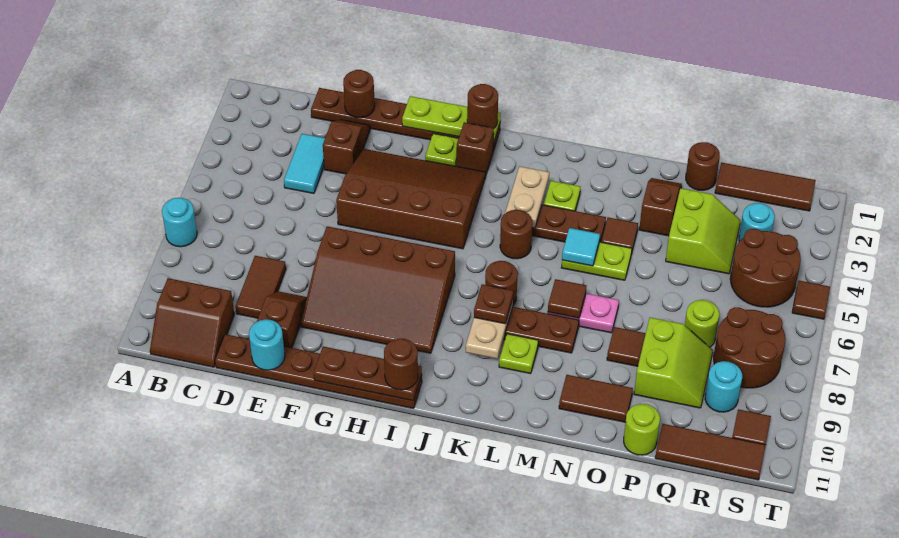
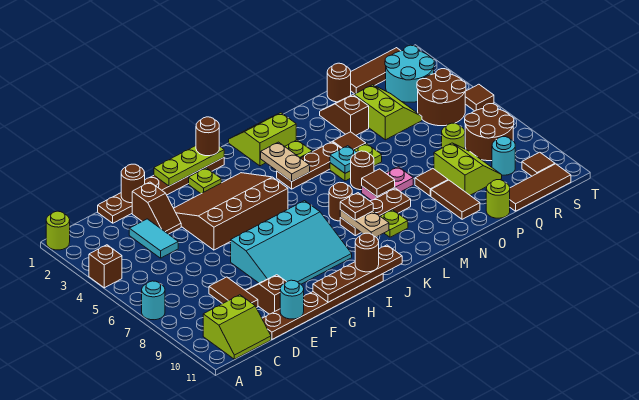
none -> lime 1x1 round brick [46,211,70,250]
brown 2x2 slope [150,278,234,367] -> lime 2x2 slope [203,295,271,359]
brown 1x2 slope [323,120,370,174] -> brown 1x2 slope turned to [132,182,181,234]
brown 3x4 slope [301,226,455,353] -> cyan 3x4 slope [231,201,352,284]
brown 1x3 plate [314,346,422,401] -> brown 1x4 plate [313,245,402,302]
brown 1x1 brick [456,122,494,174] -> brown 1x1 brick moved to [89,245,122,288]
none -> lime 2x2 slope [229,113,296,166]
brown 1x1 round brick [500,210,532,259] -> brown 1x1 round brick moved to [351,151,374,190]
cyan 1x1 tile [562,228,600,266] -> cyan 1x1 plate [330,146,357,173]
brown 1x2 tile [559,375,633,422] -> brown 1x2 tile turned to [431,180,480,219]
cyan 1x1 round brick [739,203,775,241] -> cyan 2x2 round brick [385,45,434,102]

